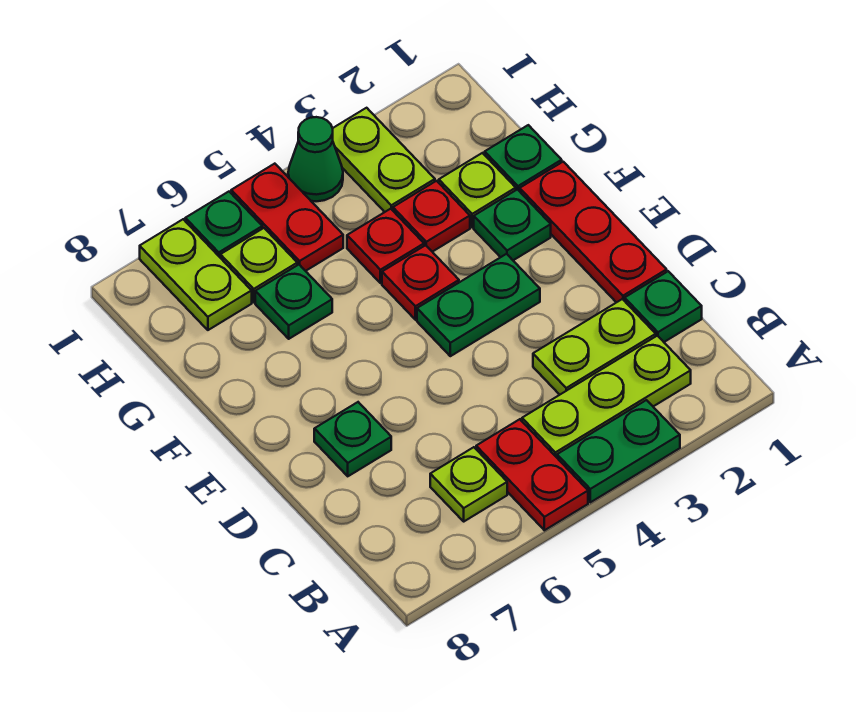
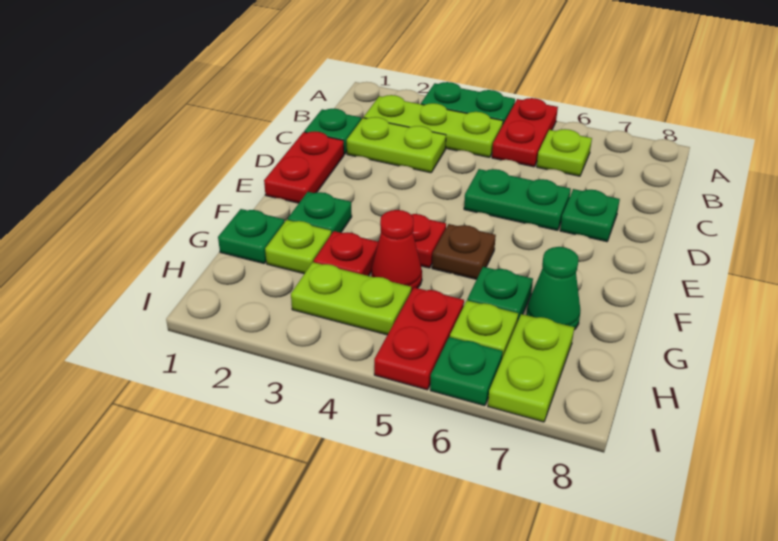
red 1x3 plate [520,162,667,303] -> red 1x2 plate [264,131,344,203]
green 1x2 plate [417,254,540,356] -> green 1x2 plate moved to [464,169,571,230]
none -> brown 1x1 plate [432,224,496,279]
red 1x1 plate [347,209,424,283] -> red 1x1 cone [371,210,422,291]
lime 1x2 plate [333,108,435,212] -> lime 1x2 plate turned to [291,262,411,335]
green 1x1 cone [288,117,343,201] -> green 1x1 cone moved to [526,247,580,330]

